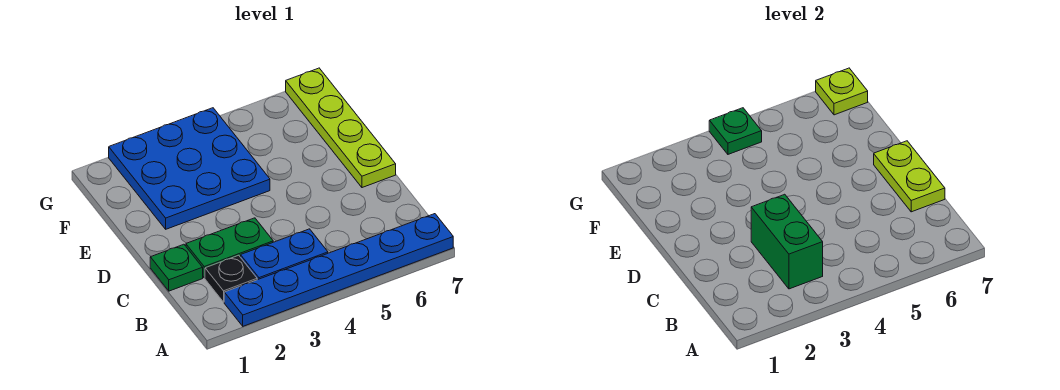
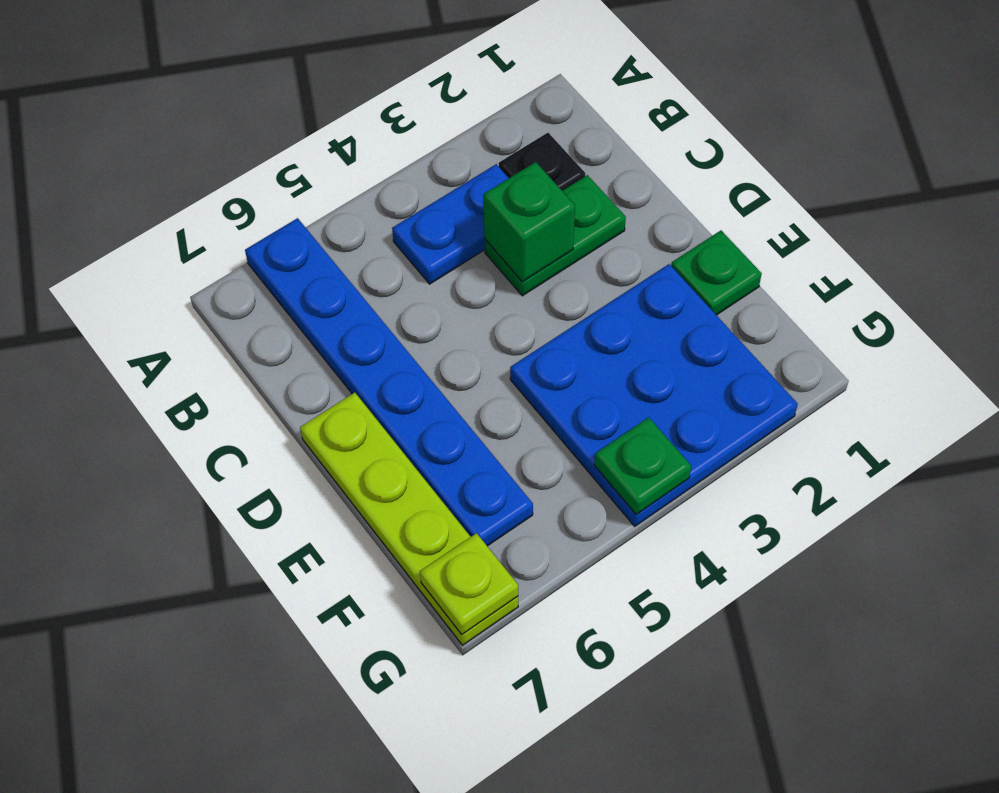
blue 1x6 plate [224,214,453,326] -> blue 1x6 plate turned to [245,218,533,546]
green 1x2 brick [751,194,823,289] -> green 1x1 brick [483,162,575,282]
green 1x1 plate [150,244,203,291] -> green 1x1 plate moved to [671,231,762,315]
lime 1x2 plate [874,141,945,212] -> none

